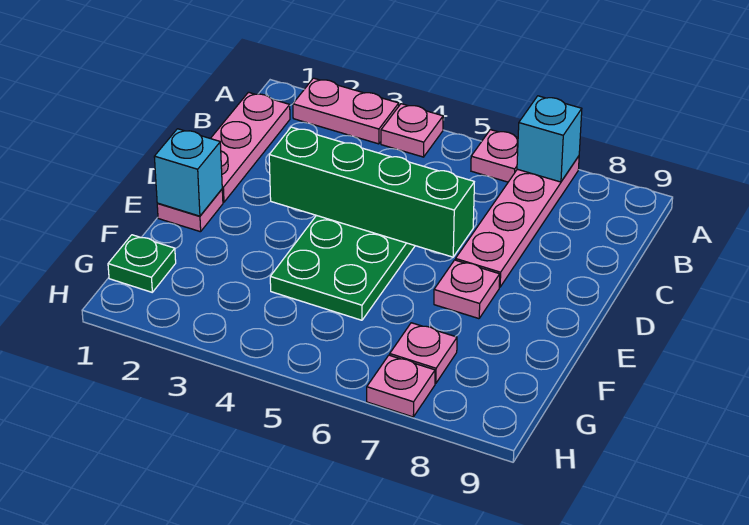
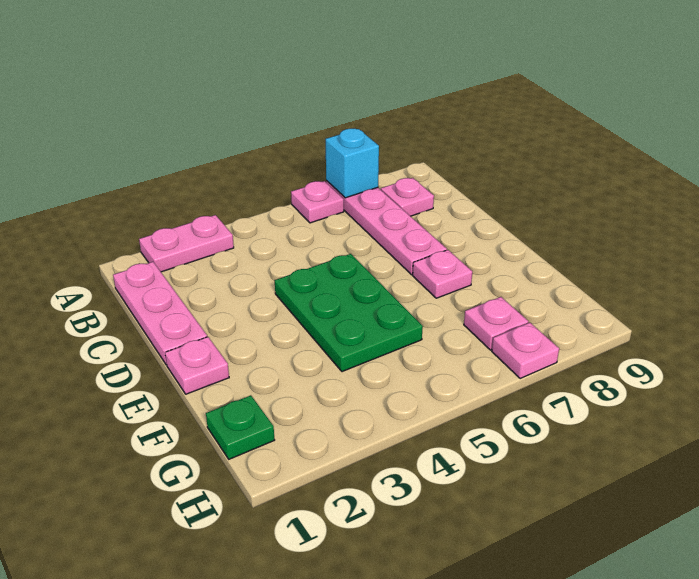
pink 1x1 plate [381,104,443,157] -> pink 1x1 plate moved to [381,178,434,216]
green 1x4 brick [269,127,474,257] -> none
cyan 1x1 brick [154,129,222,216] -> none

